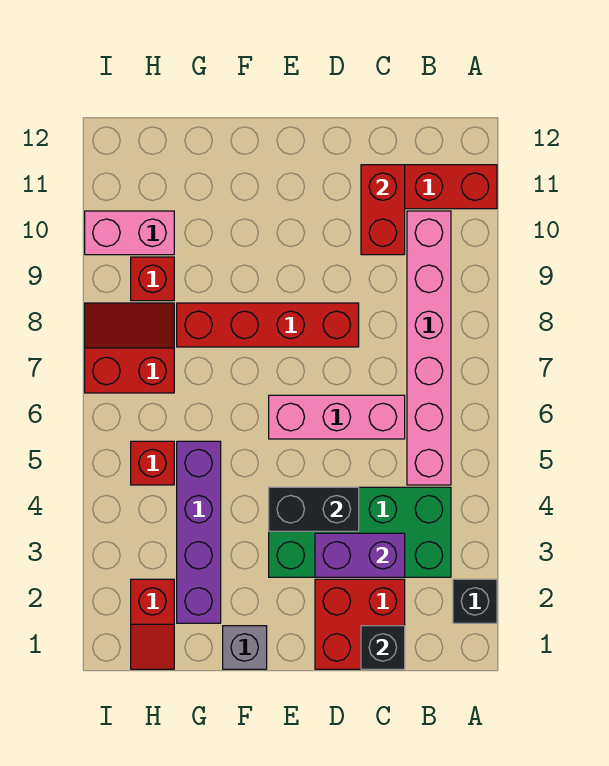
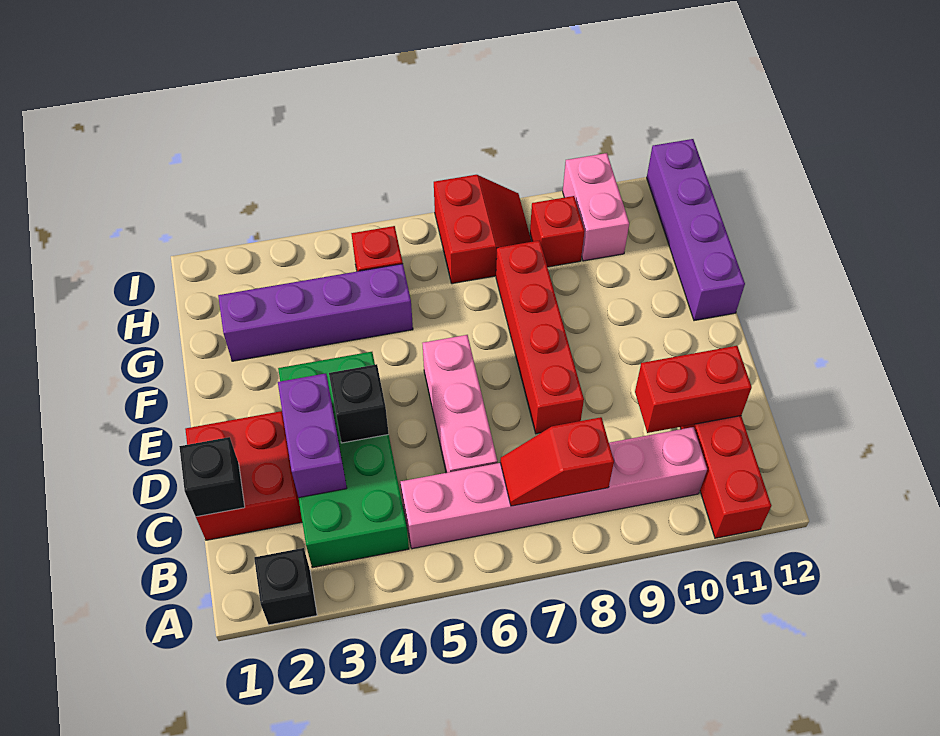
black 1x2 brick [269,487,359,531] -> black 1x1 brick [329,364,389,443]
grey 1x1 brick [223,626,267,669] -> none
none -> purple 1x4 brick [647,139,745,321]
red 1x2 slope [131,579,174,669] -> red 1x2 slope moved to [500,417,614,506]

